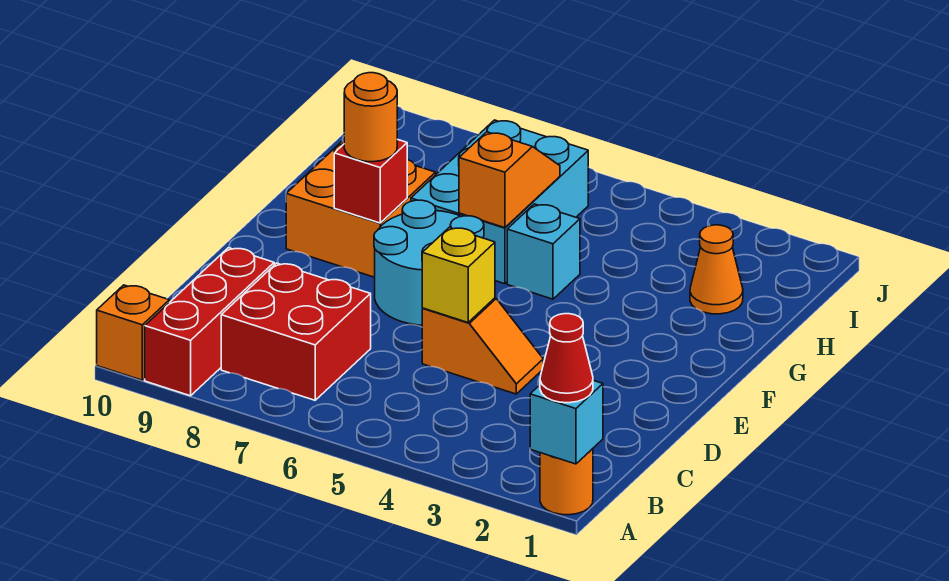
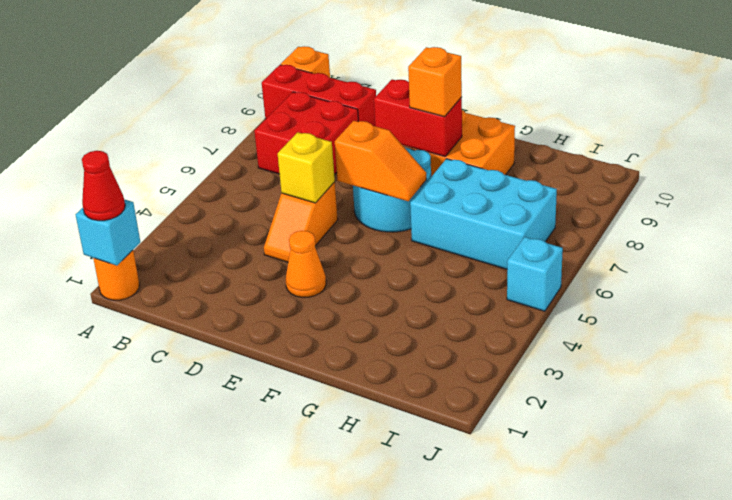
red 1x1 brick [334,139,407,223] -> red 1x2 brick [374,80,462,157]
orange 1x1 round brick [344,73,397,162] -> orange 1x1 brick [408,47,462,117]
cyan 1x1 brick [507,204,580,299] -> cyan 1x1 brick moved to [507,237,563,311]
orange 1x2 slope [459,132,560,228] -> orange 1x2 slope moved to [335,121,426,201]
orange 1x1 cone [690,225,743,314] -> orange 1x1 cone moved to [286,231,326,297]

